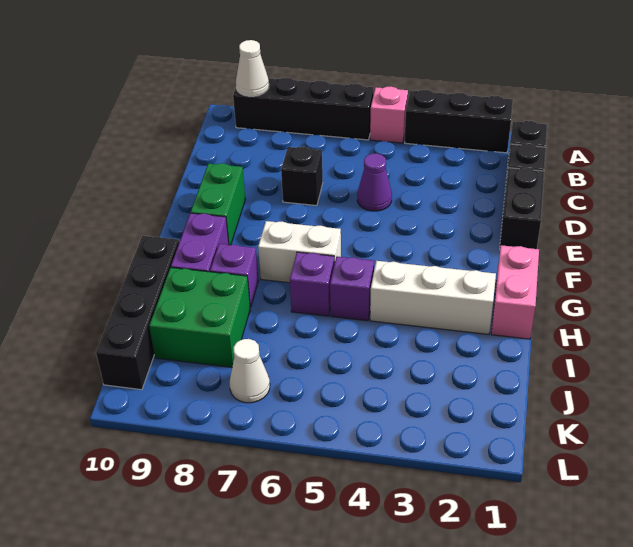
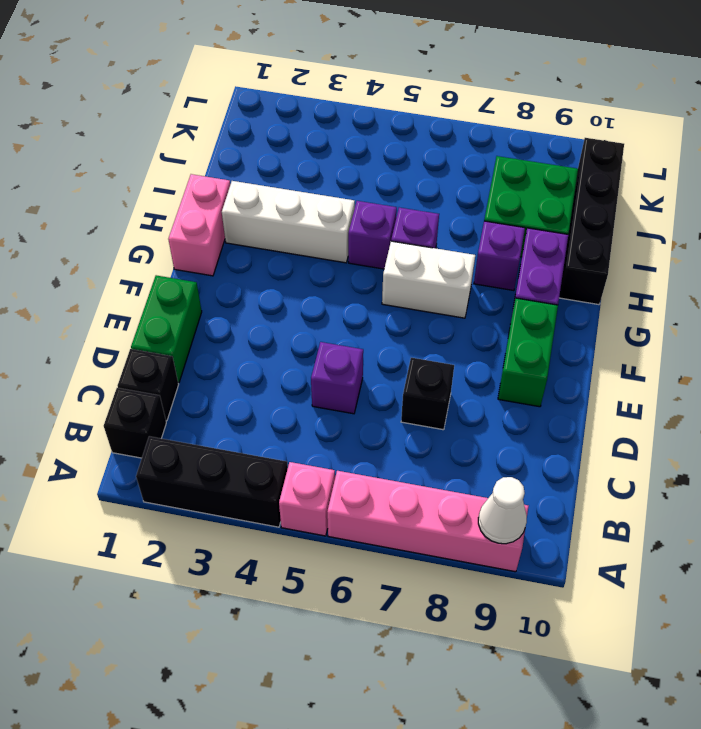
black 1x4 brick [233,78,374,140] -> pink 1x4 brick [327,471,528,572]
black 1x2 brick [500,168,544,249] -> green 1x2 brick [131,275,202,383]
purple 1x1 cone [357,153,392,211] -> purple 1x1 brick [311,342,363,414]
white 1x1 cone [229,339,270,403] -> none

